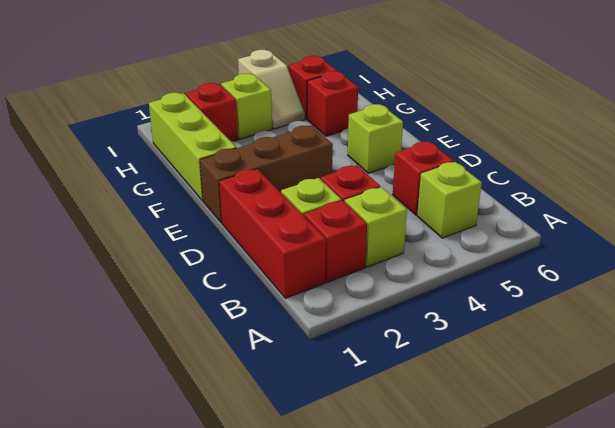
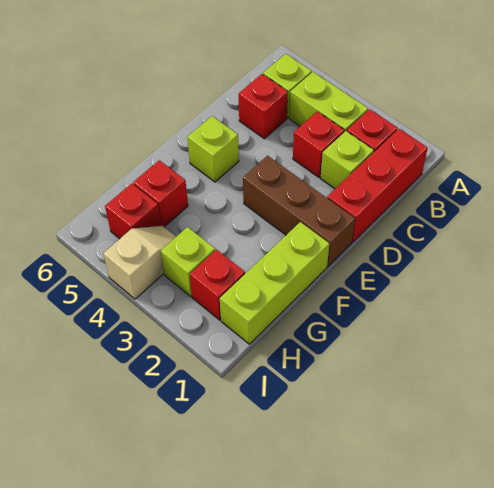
lime 1x1 brick [345,187,407,267] -> lime 1x2 brick [289,72,368,132]

